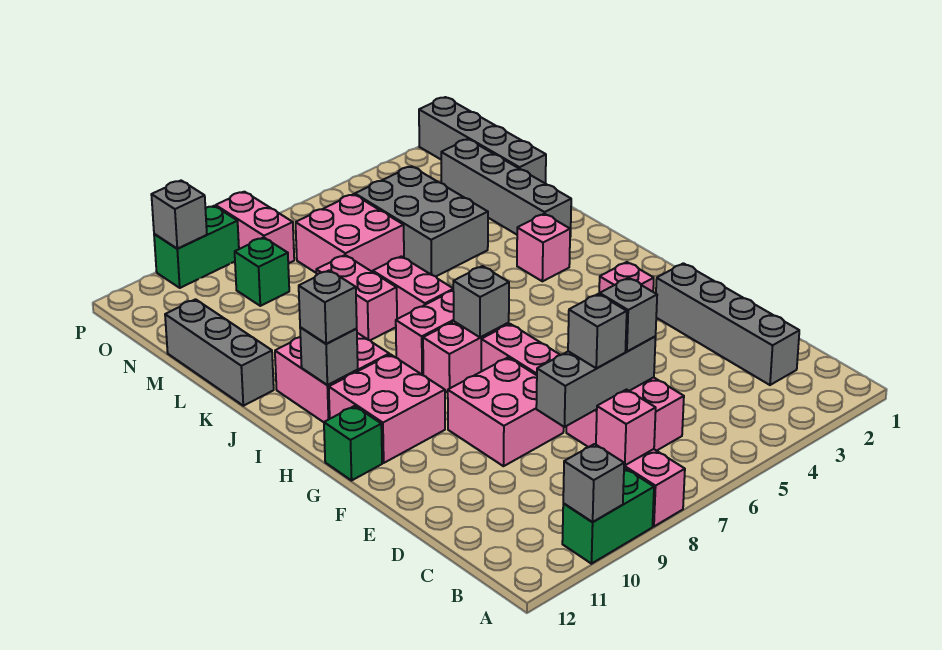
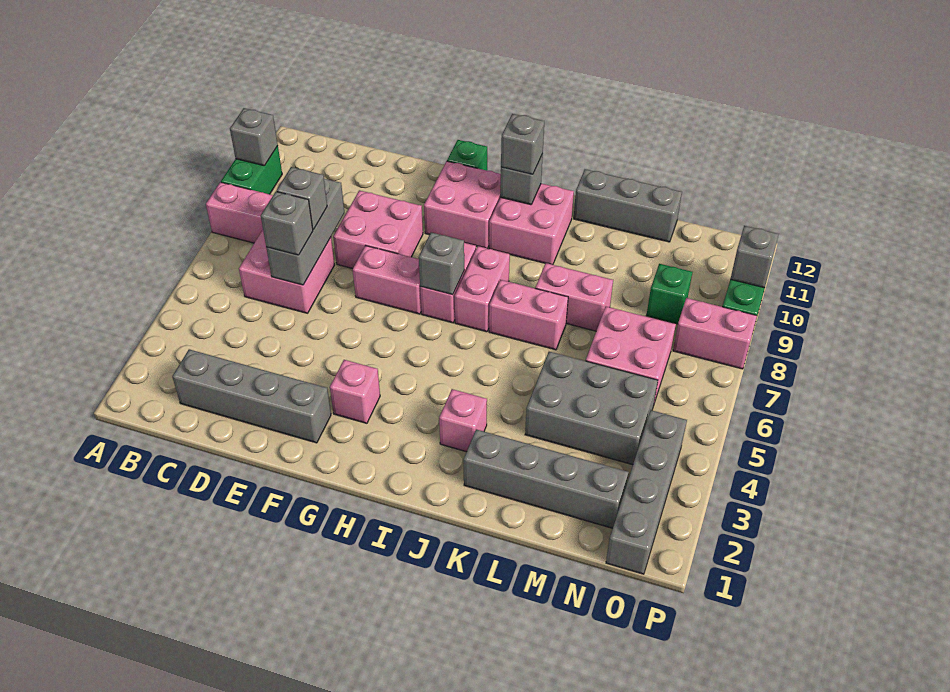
pink 1x1 brick [596,390,656,466] -> none
grey 1x4 brick [419,97,546,184] -> grey 1x4 brick turned to [606,410,687,574]

